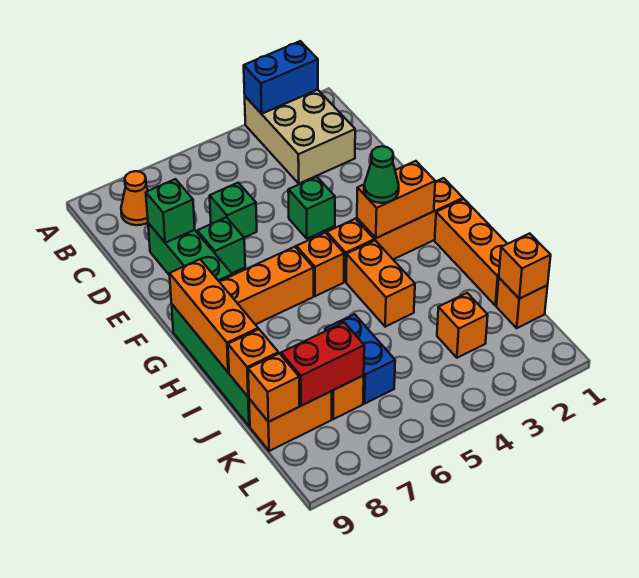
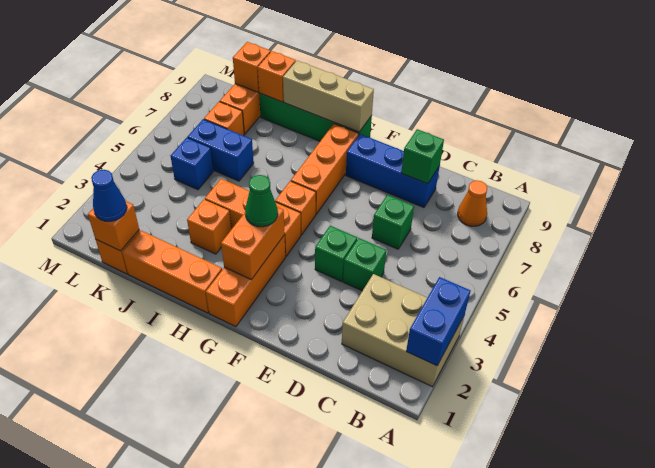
green 1x3 brick [148,223,232,282] -> blue 1x3 brick [346,134,440,208]
green 1x1 brick [197,217,245,273] -> green 1x1 brick moved to [343,238,386,291]
orange 1x3 brick [169,259,258,372] -> tan 1x3 brick [283,61,374,132]
none -> blue 1x1 cone [91,170,127,221]
orange 1x1 brick [437,293,488,358] -> orange 1x1 brick moved to [187,199,231,254]
none -> blue 1x1 brick [171,138,213,190]
red 1x2 brick [281,323,364,406] -> none

